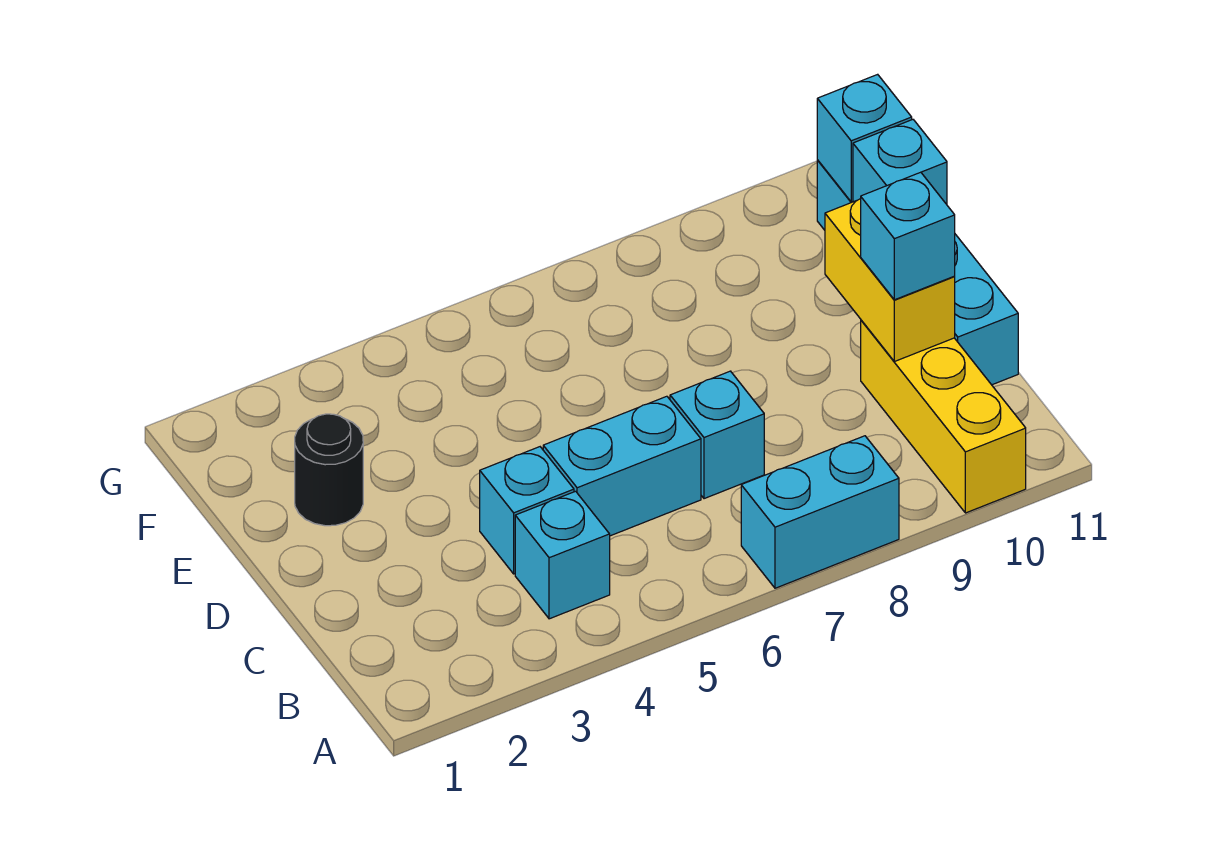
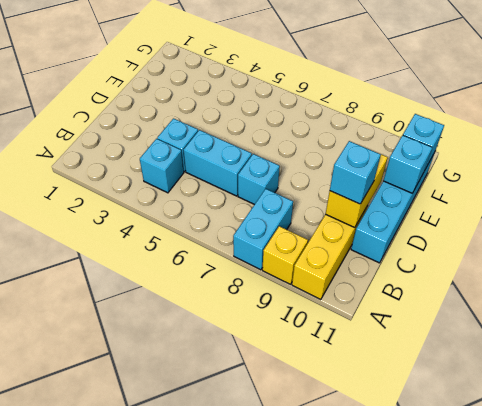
cyan 1x2 brick [741,436,899,588] -> cyan 1x2 brick turned to [233,189,293,270]
none -> yellow 1x1 brick [262,226,308,284]
black 1x1 round brick [295,414,363,526] -> none

